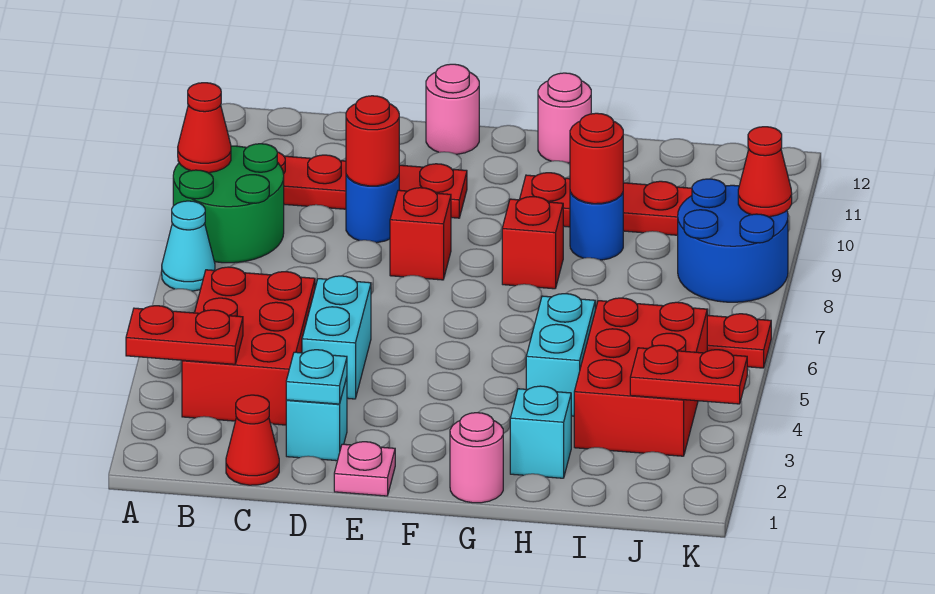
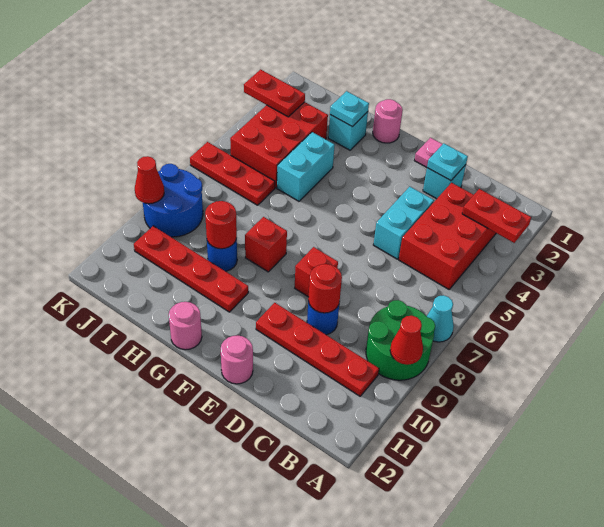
red 1x1 cone [226,395,279,485] -> none
none -> cyan 1x1 plate [330,91,369,127]

